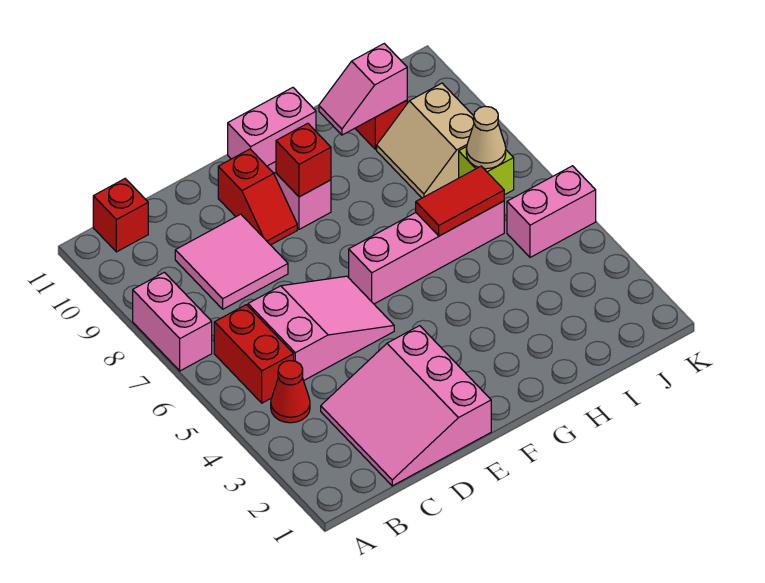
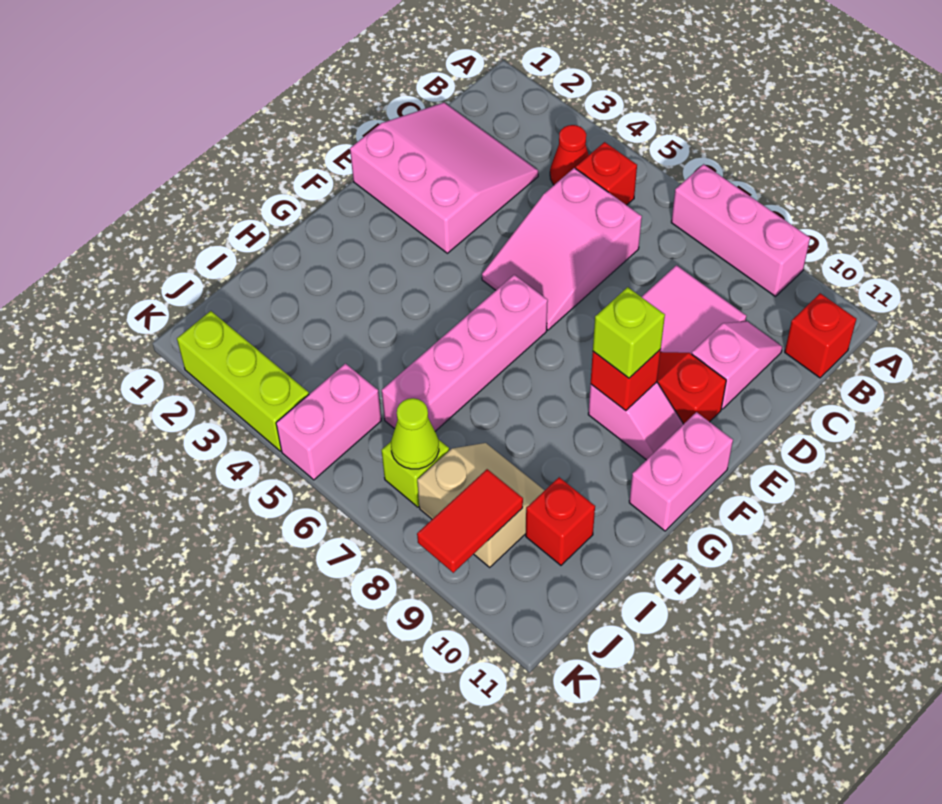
pink 1x2 brick [133,272,212,371] -> pink 1x3 brick [671,164,810,297]
red 1x2 brick [214,305,294,403] -> red 1x1 brick [576,142,637,205]
none -> lime 1x1 brick [593,287,665,378]
red 1x2 tile [416,166,504,236] -> red 1x2 tile moved to [417,469,523,573]
pink 1x2 slope [319,43,407,135] -> pink 1x2 slope moved to [692,321,782,409]
tan 1x1 cone [466,106,506,169] -> lime 1x1 cone [391,398,439,469]
none -> lime 1x3 brick [177,311,309,451]

